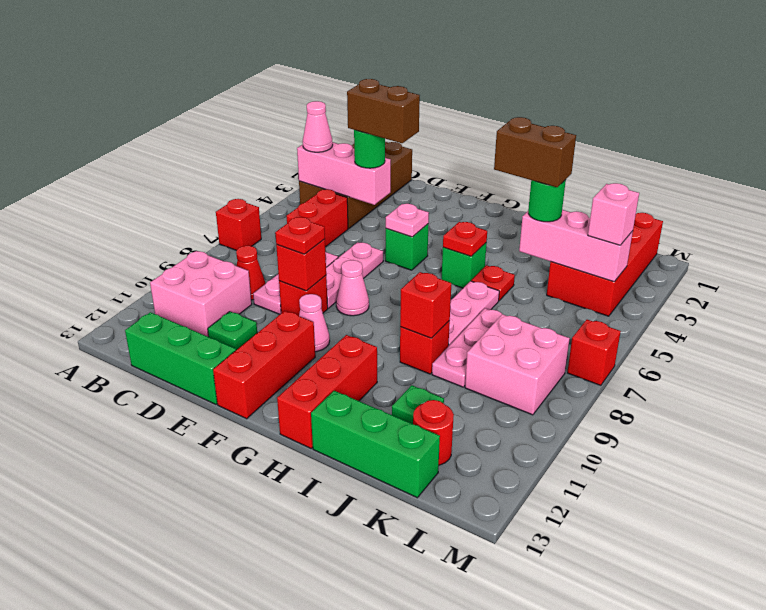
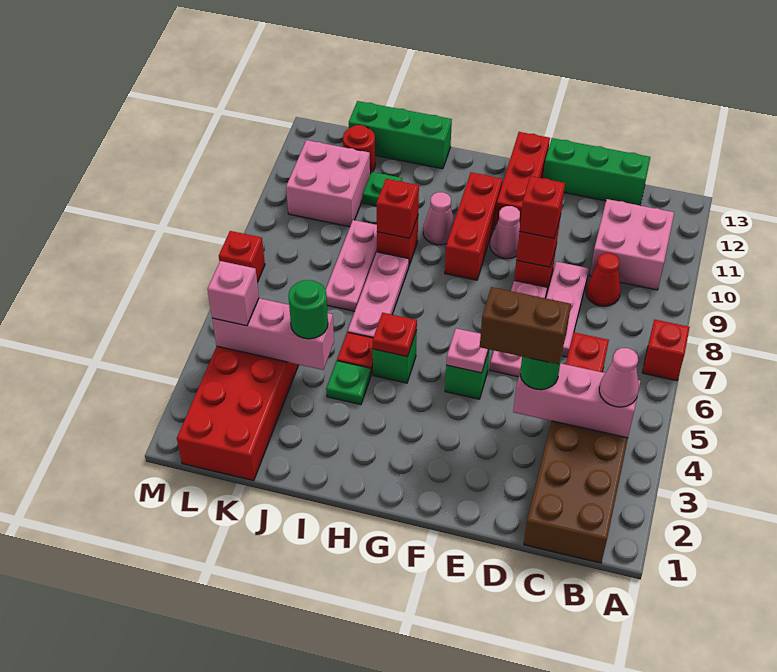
green 1x1 plate [208,312,257,350] -> green 1x1 plate moved to [326,361,371,405]
red 1x1 plate [275,217,325,254] -> red 1x1 brick [519,176,565,238]
pink 1x1 cone [336,260,369,316] -> pink 1x1 cone moved to [423,192,454,245]
red 1x3 brick [277,335,377,448] -> red 1x3 brick moved to [445,172,502,280]
brown 1x2 brick [494,117,576,187] -> none
pink 2x2 brick [465,314,570,415] -> pink 2x2 brick moved to [286,140,370,227]

